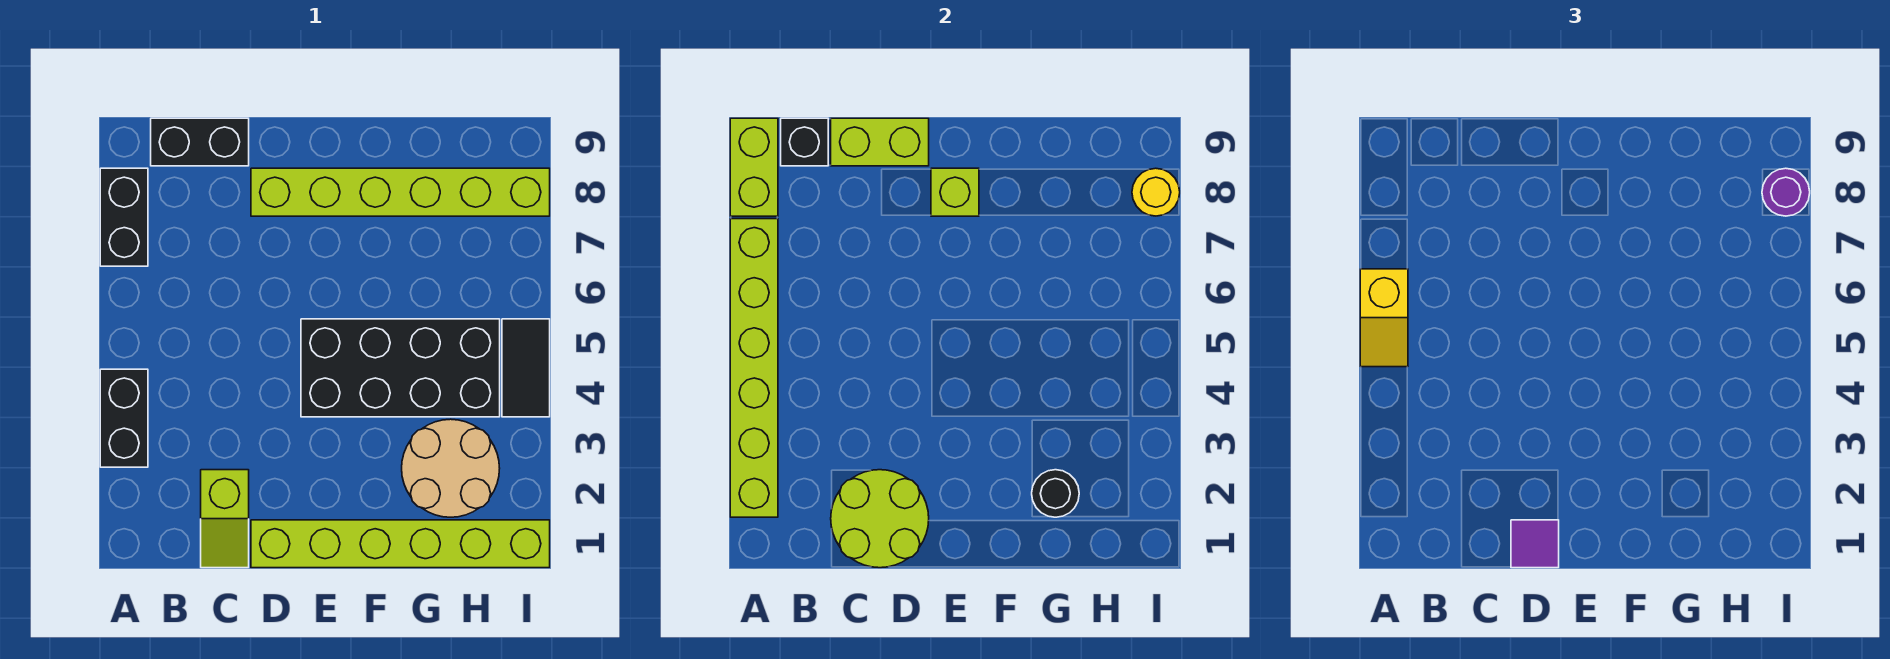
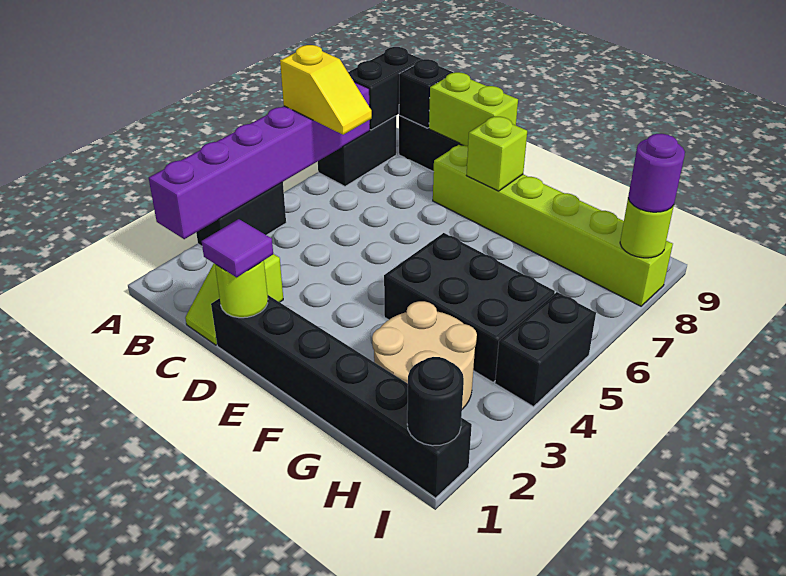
lime 1x6 brick [730,219,778,517] -> purple 1x6 brick [149,79,370,239]
yellow 1x2 slope [1360,269,1408,367] -> yellow 1x2 slope turned to [280,45,372,135]
lime 1x2 brick [730,118,778,216] -> black 1x2 brick [348,47,422,130]
lime 2x2 round brick [831,470,929,568] -> lime 1x1 round brick [215,261,268,318]
lime 1x6 brick [251,520,550,568] -> black 1x6 brick [211,295,472,498]
black 2x4 brick [301,319,500,417] -> black 2x3 brick [384,233,555,382]
black 1x1 round brick [1032,470,1079,517] -> black 1x1 round brick moved to [407,357,464,446]
black 1x2 tile [502,319,550,417] -> black 1x2 brick [495,292,596,407]
yellow 1x1 round brick [1132,168,1180,216] -> lime 1x1 round brick [620,199,674,258]

